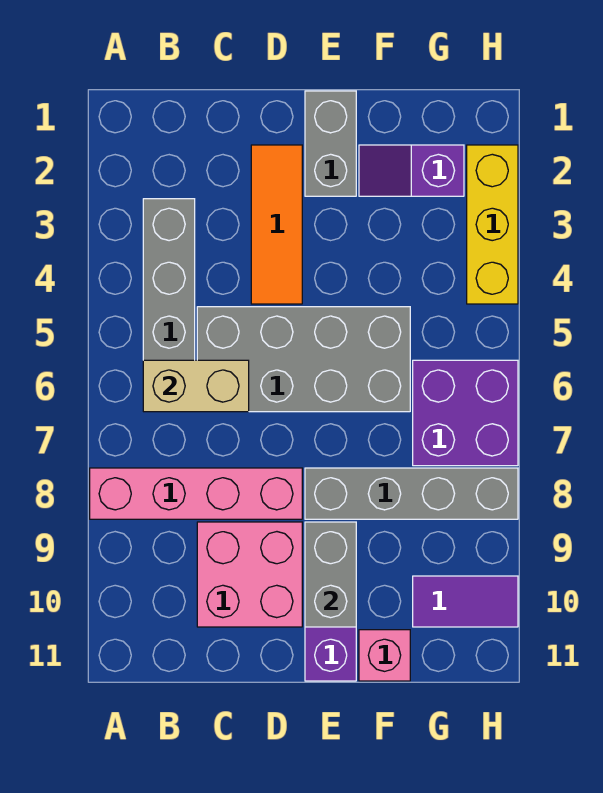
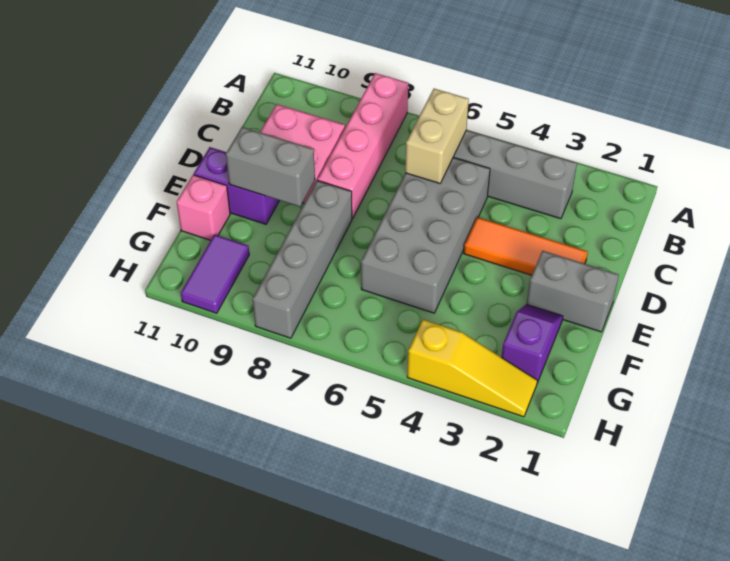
purple 2x2 brick [413,360,518,466] -> none
yellow 1x3 brick [467,145,518,304] -> yellow 1x3 slope [407,320,537,417]

